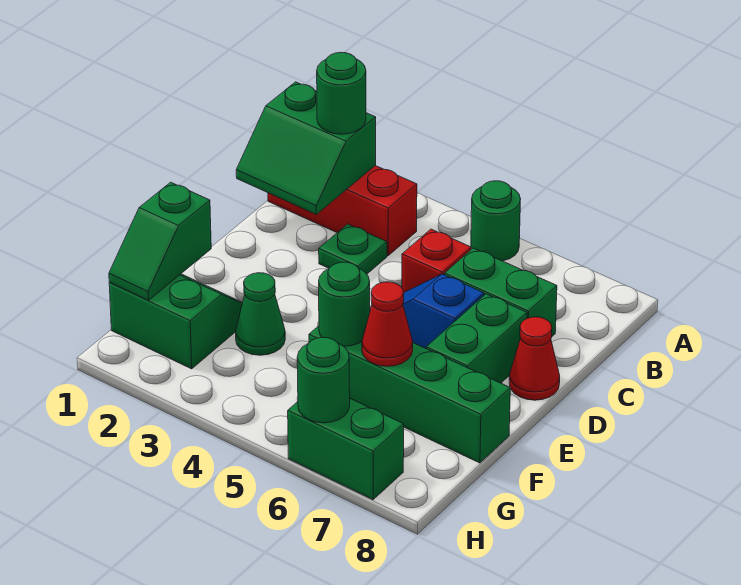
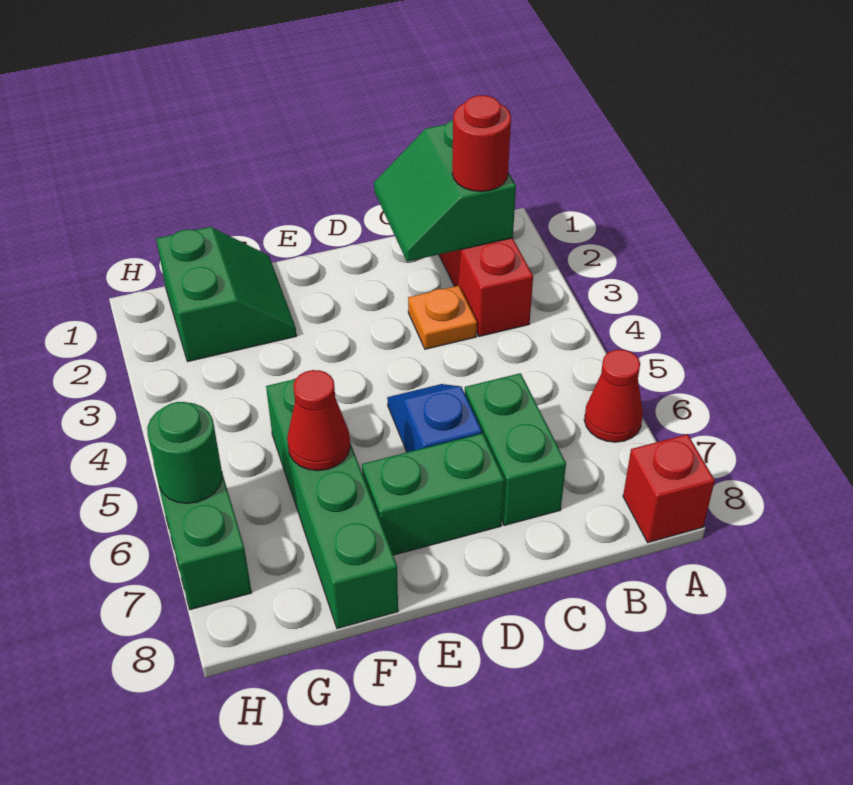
green 1x1 round brick [471,181,520,261] -> none
green 1x1 round brick [317,52,366,134] -> red 1x1 round brick [452,95,511,192]
green 1x1 plate [319,224,387,274] -> orange 1x1 plate [408,286,477,349]
red 1x1 brick [402,229,471,293] -> red 1x1 brick moved to [623,434,715,542]
red 1x1 cone [509,317,560,400] -> red 1x1 cone moved to [584,350,643,442]
green 1x2 slope [109,182,211,300] -> none
green 1x1 cone [236,273,285,355] -> none
green 1x1 round brick [319,262,370,346] -> none

